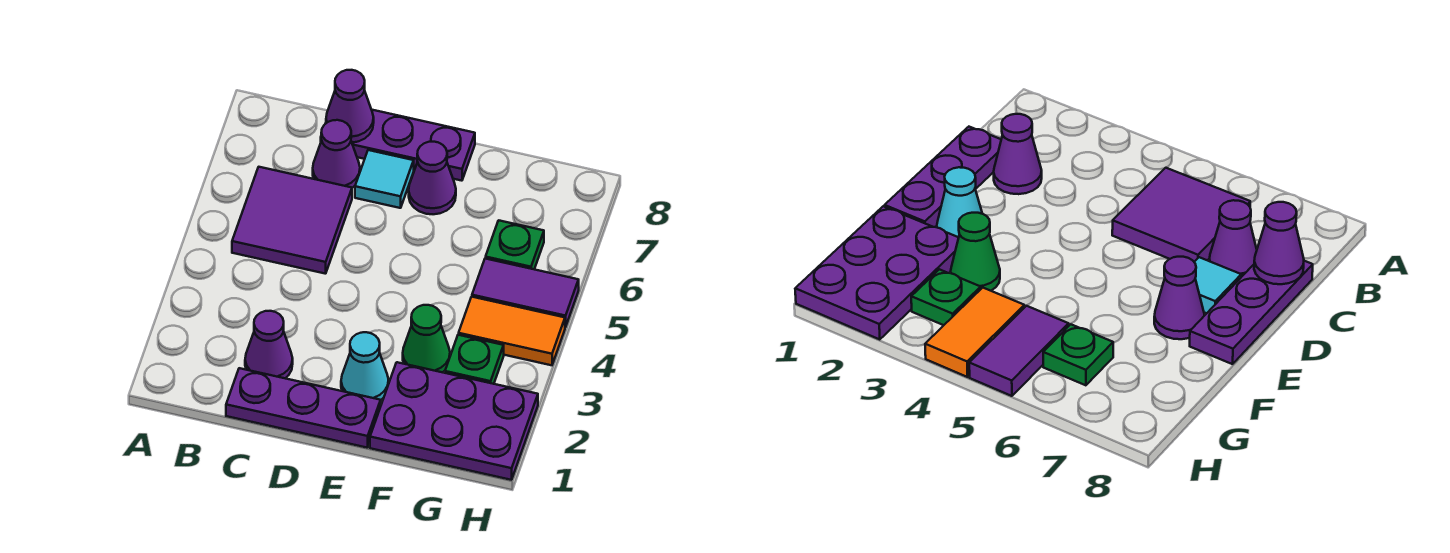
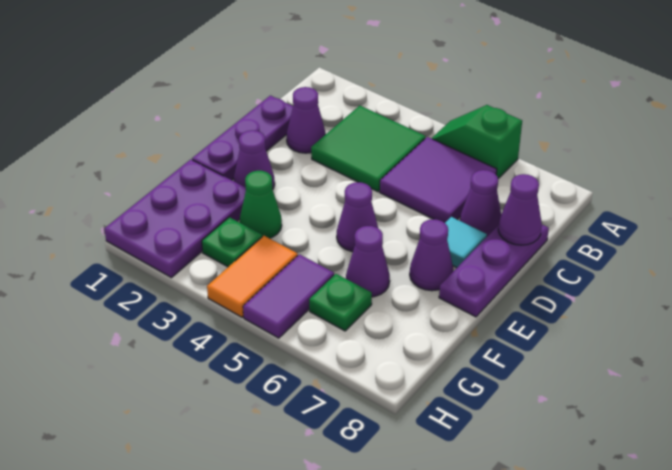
none -> green 1x2 slope [432,105,522,178]
none -> green 2x2 tile [311,106,426,192]
cyan 1x1 cone [341,332,389,400] -> purple 1x1 cone [234,130,275,190]
none -> purple 1x1 cone [337,182,378,252]
none -> purple 1x1 cone [346,226,390,297]

